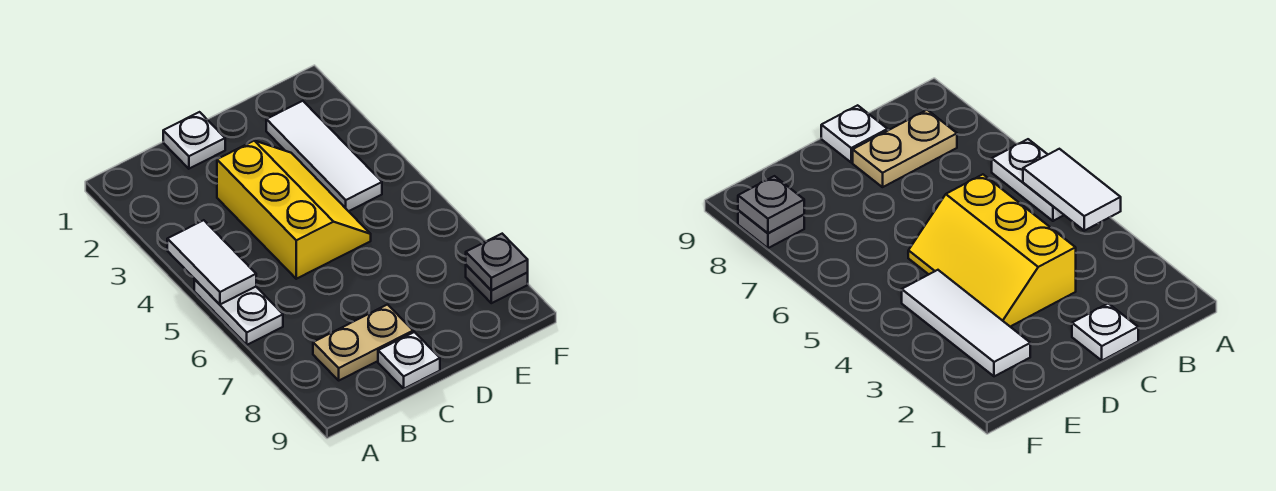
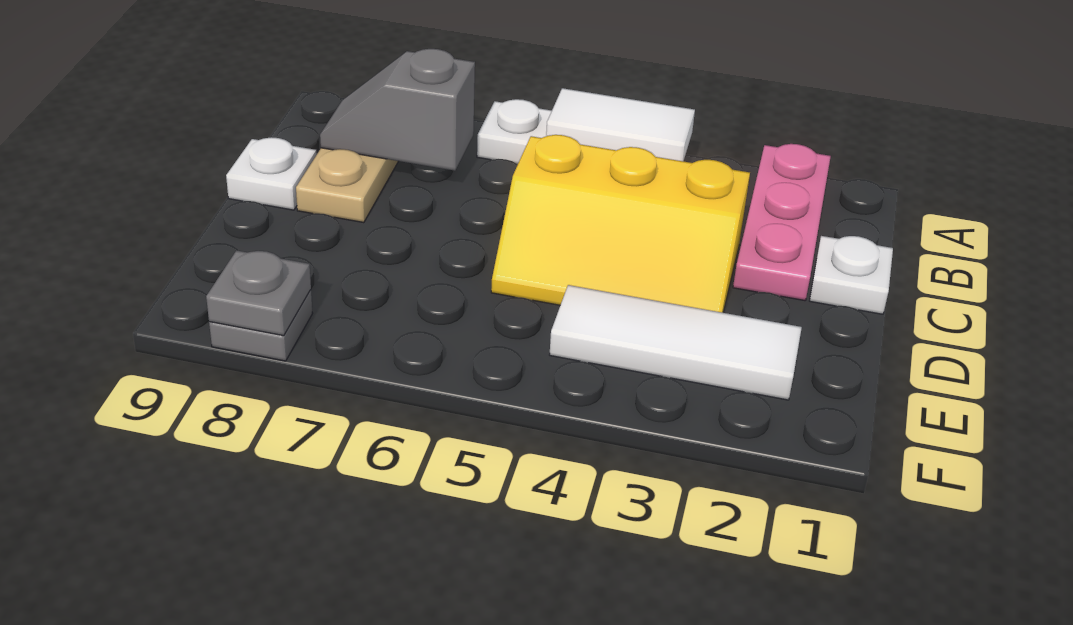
none -> pink 1x3 plate [733,144,831,301]
none -> grey 1x2 slope [320,49,475,171]

